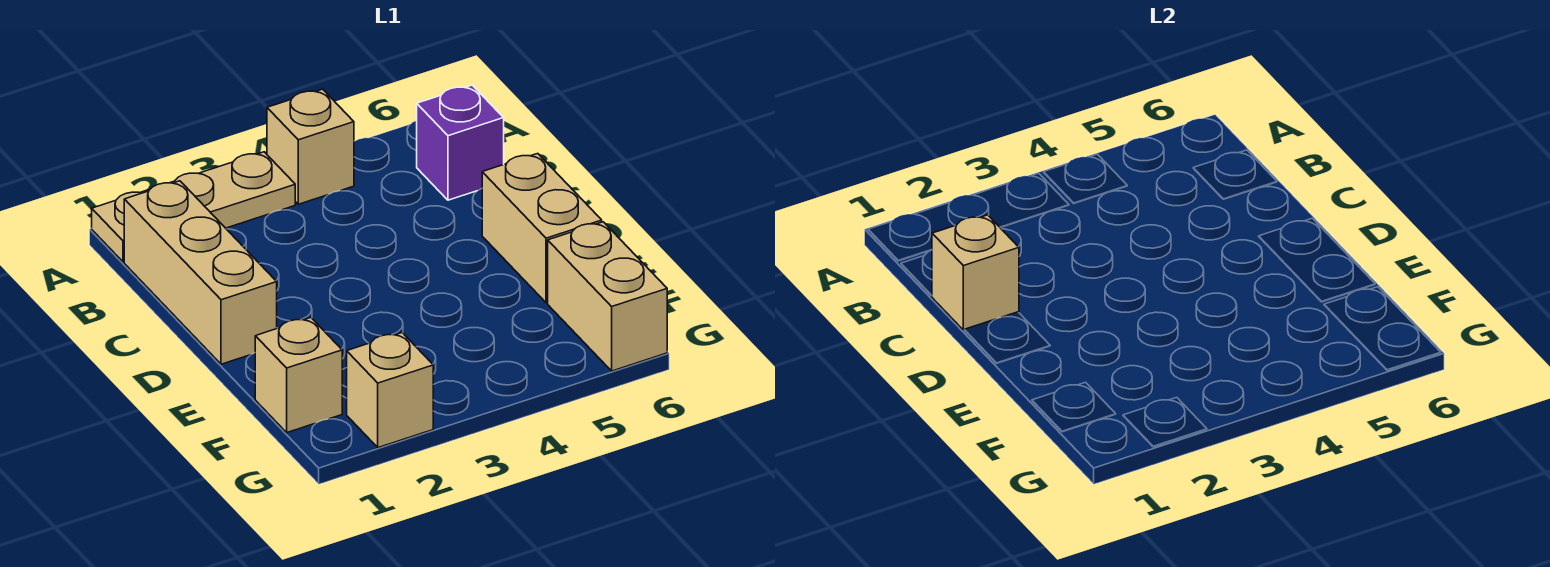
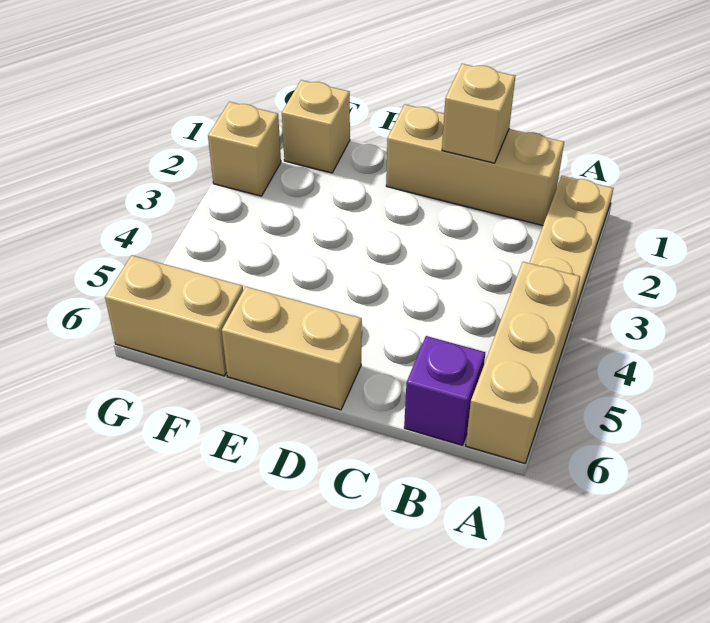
tan 1x1 brick [267,89,354,204] -> tan 1x3 brick [466,262,580,463]

